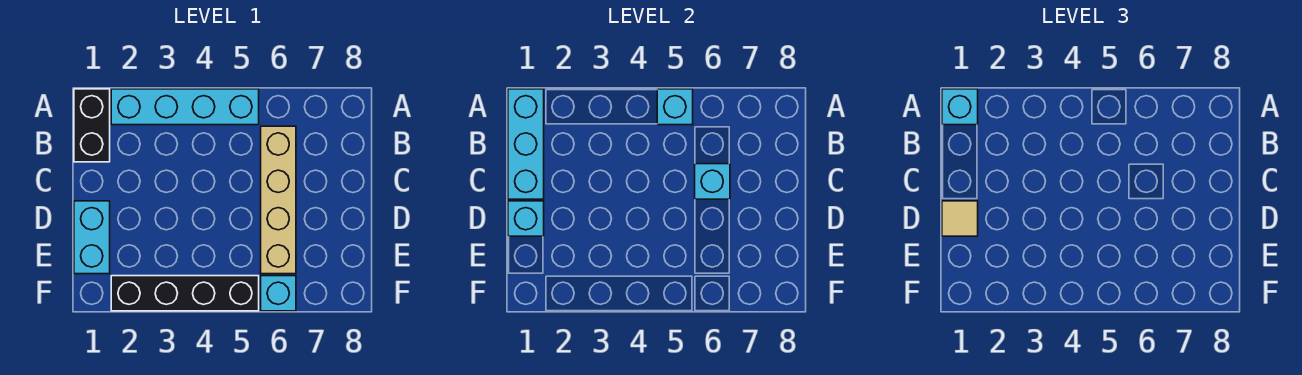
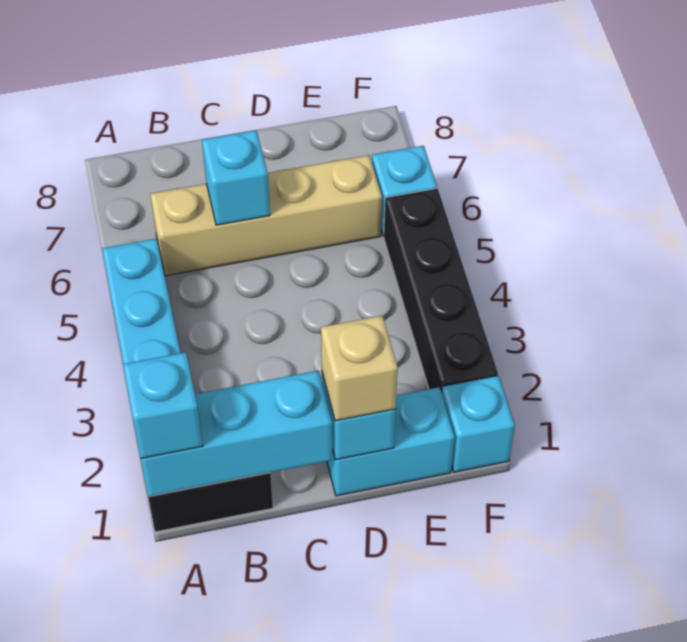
cyan 1x1 brick [657,89,693,125] -> cyan 1x1 brick moved to [442,376,515,472]
tan 1x1 tile [942,201,978,236] -> tan 1x1 brick [321,315,398,421]

